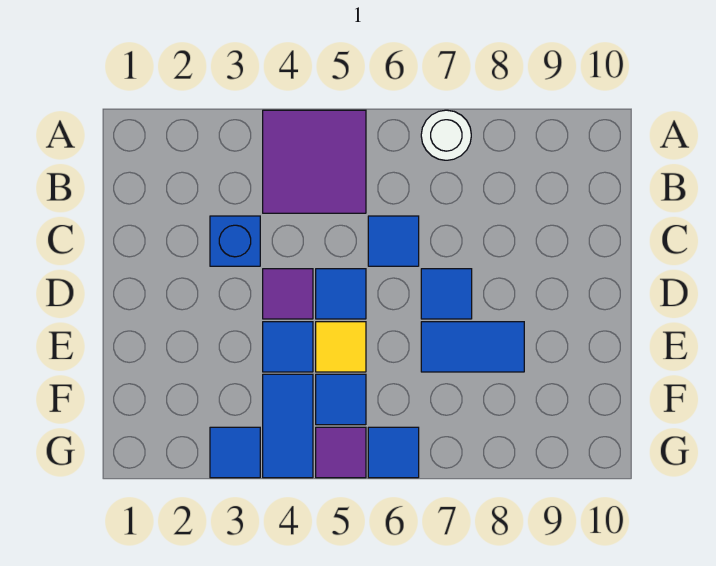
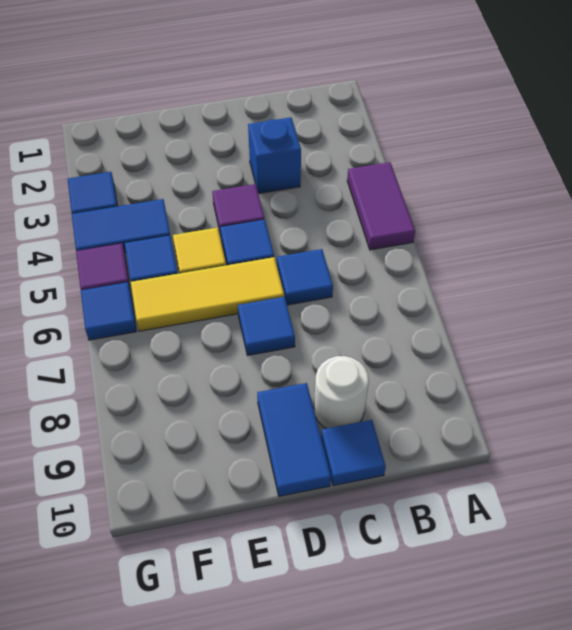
purple 2x2 tile [263,110,366,213] -> purple 1x2 tile [347,162,415,250]
white 1x1 round brick [421,110,471,160] -> white 1x1 round brick moved to [314,356,369,429]
none -> yellow 1x3 tile [131,257,284,331]
blue 1x1 tile [263,322,313,372] -> blue 1x1 tile moved to [321,420,386,486]
blue 1x2 tile [421,322,524,372] -> blue 1x2 tile moved to [257,383,331,496]

